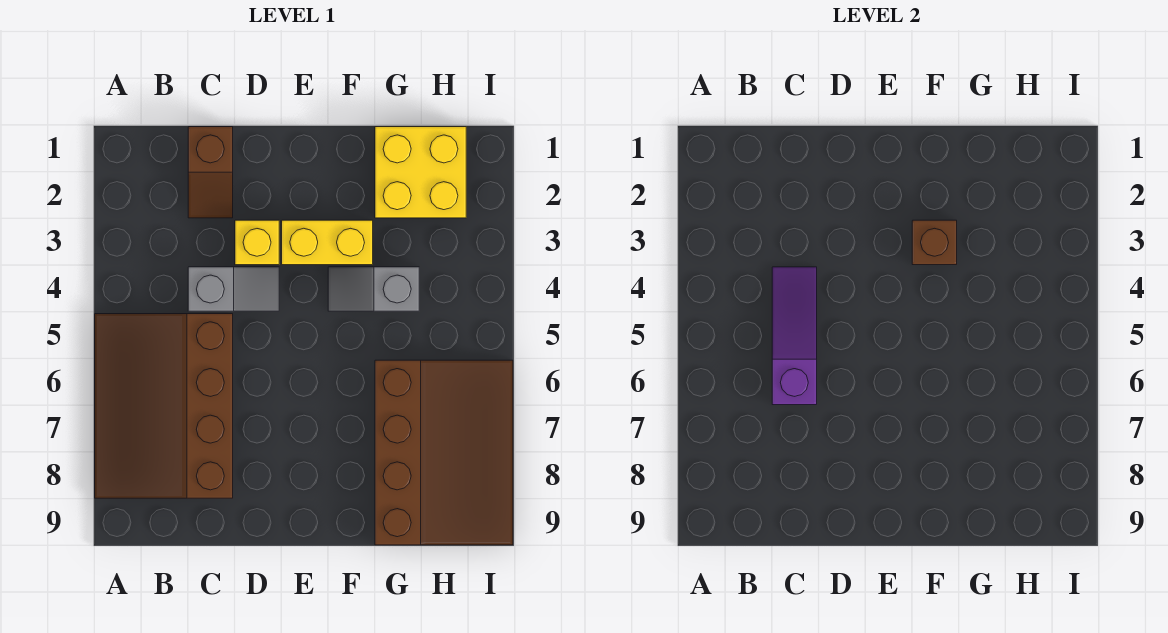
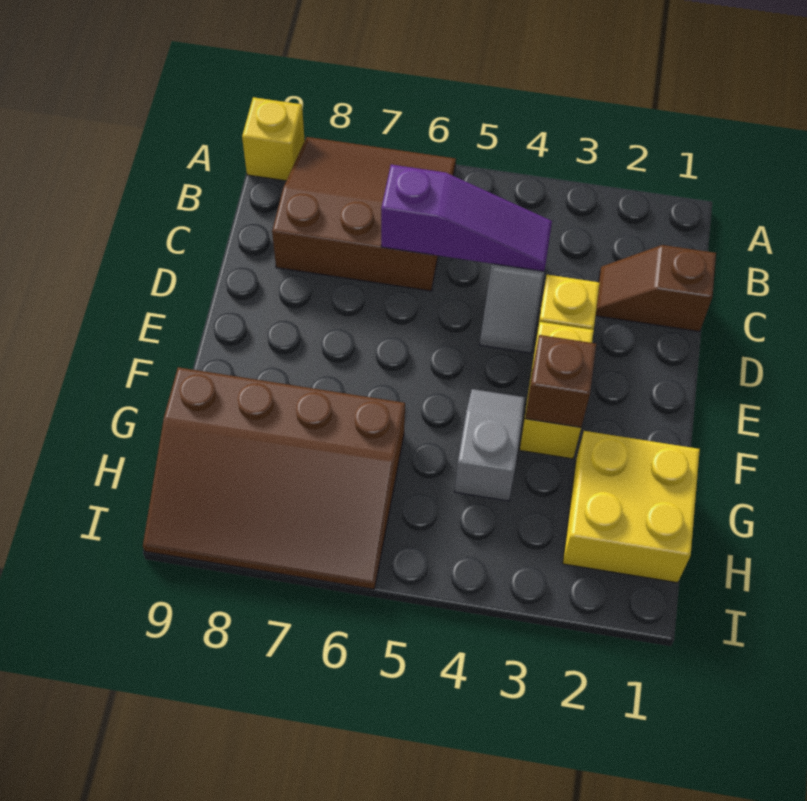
brown 3x4 slope [95,314,233,498] -> brown 3x3 slope [272,137,456,291]
none -> yellow 1x1 brick [242,97,305,181]

